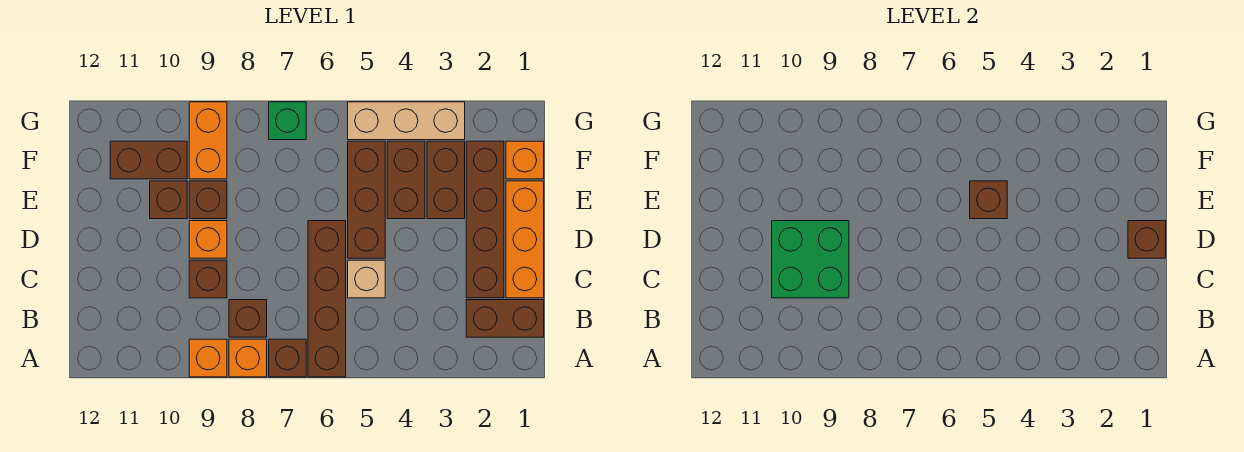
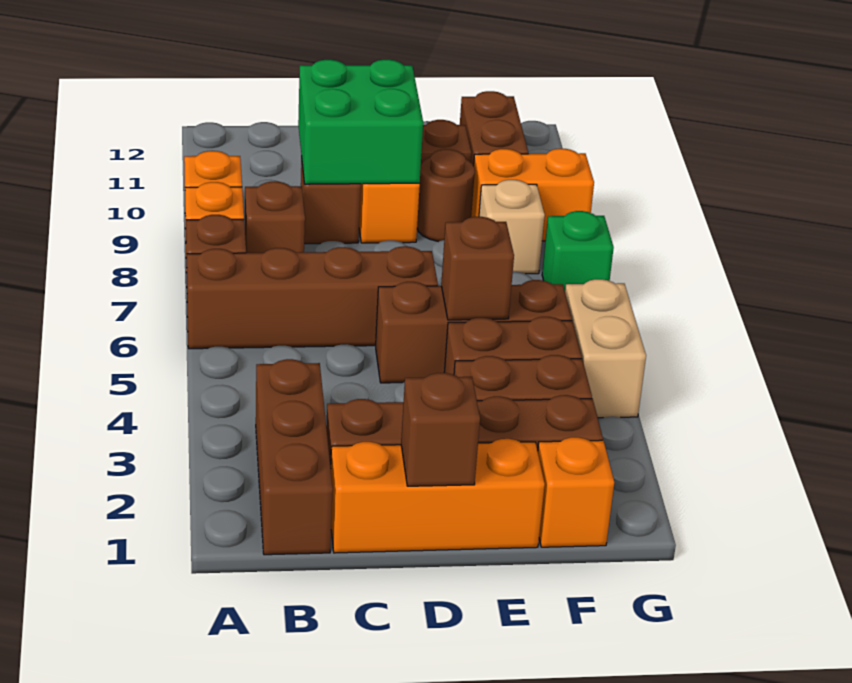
brown 1x2 brick [466,300,544,337] -> brown 1x3 brick [256,359,333,555]
tan 1x1 brick [348,260,385,298] -> tan 1x1 brick moved to [479,180,545,274]
brown 1x1 brick [189,181,227,219] -> brown 1x1 round brick [417,149,475,242]
tan 1x3 brick [348,102,465,140] -> tan 1x2 brick [565,279,646,418]

